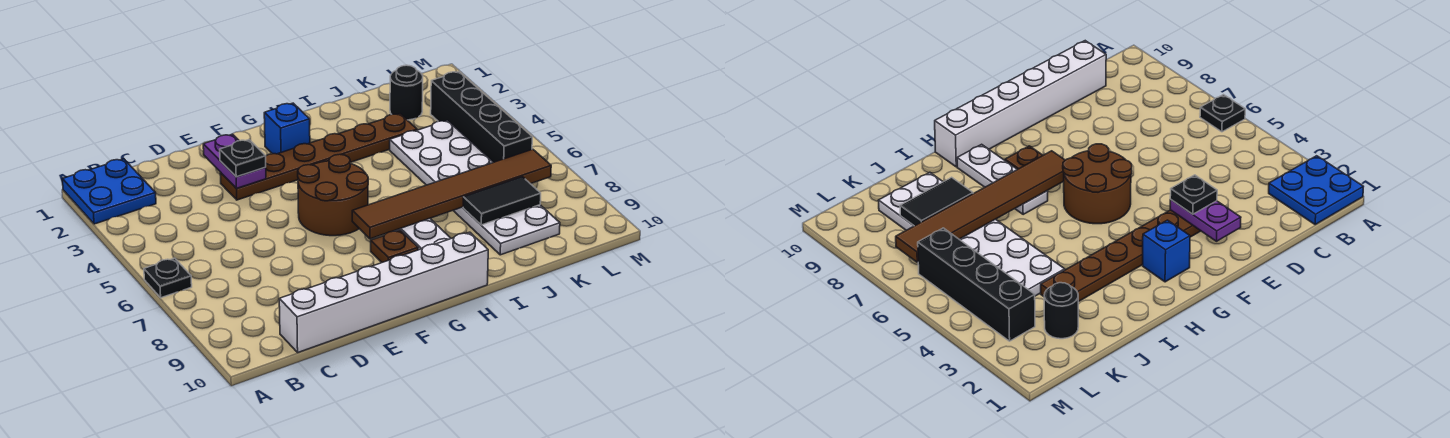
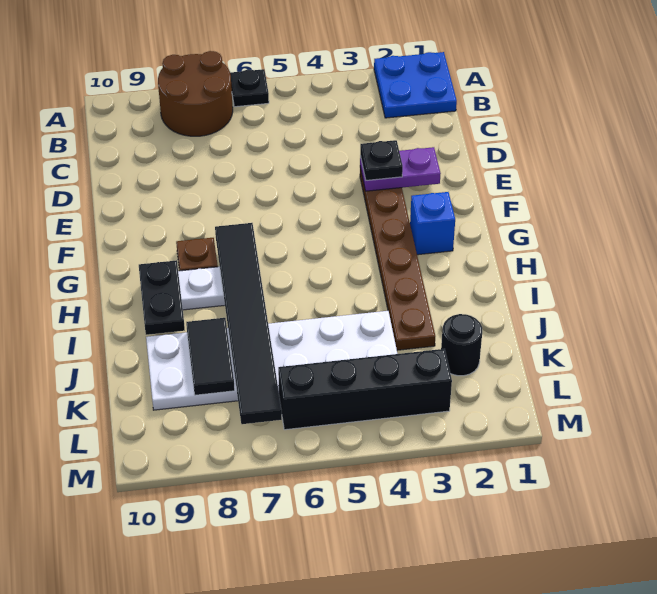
white 1x6 brick [279,232,488,352] -> none
brown 2x2 round brick [298,154,368,236] -> brown 2x2 round brick moved to [158,51,233,136]
brown 1x6 tile [352,149,551,239] -> black 1x6 tile [215,223,282,424]
none -> black 1x2 plate [139,260,185,335]

